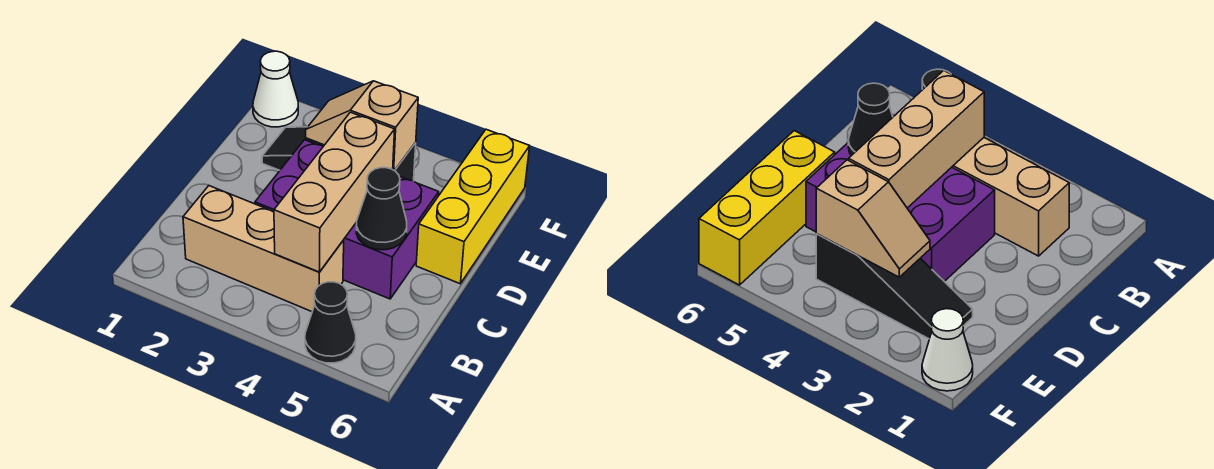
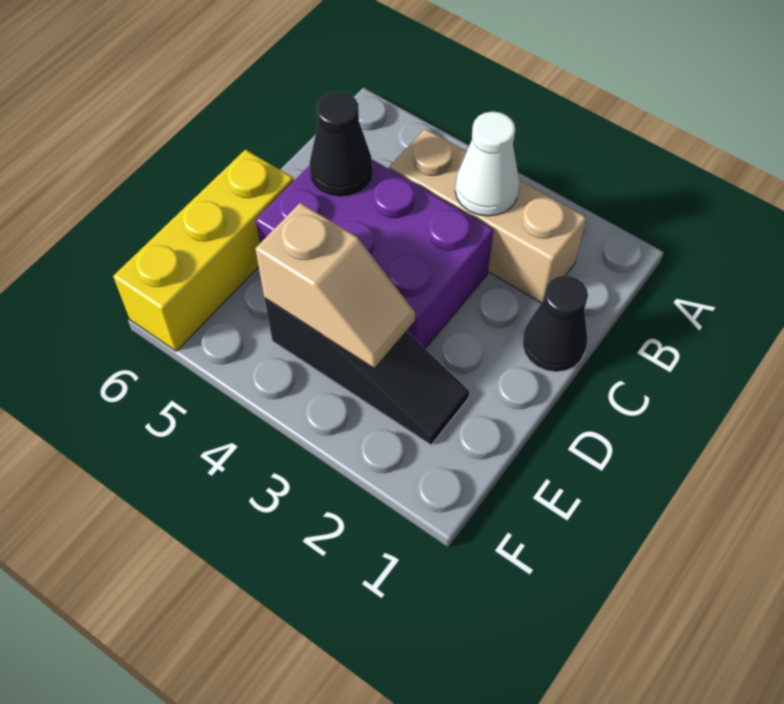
black 1x1 cone [305,282,356,363] -> black 1x1 cone moved to [522,276,588,372]
tan 1x3 brick [274,112,395,272] -> none
white 1x1 cone [253,51,298,127] -> white 1x1 cone moved to [455,112,519,216]

